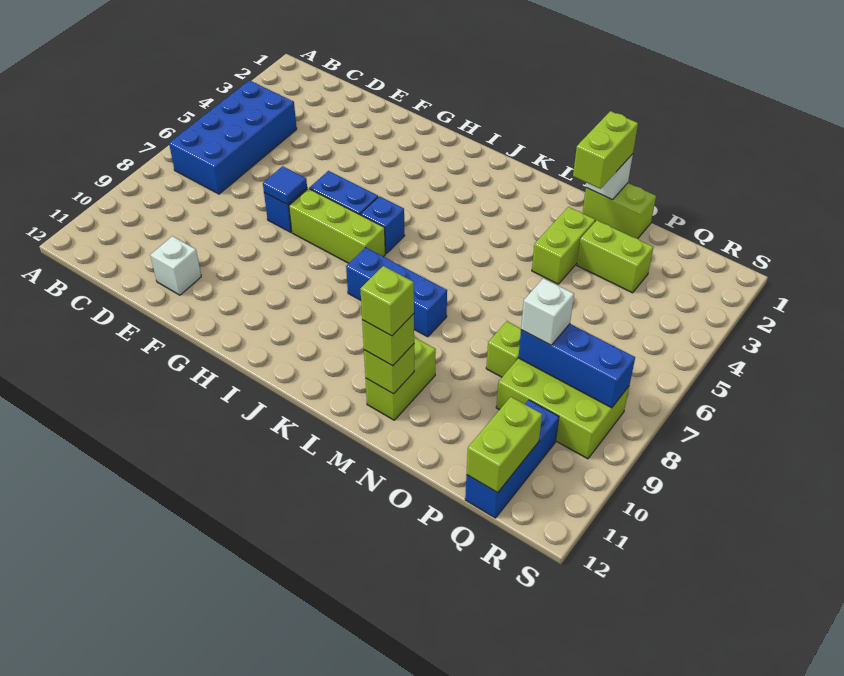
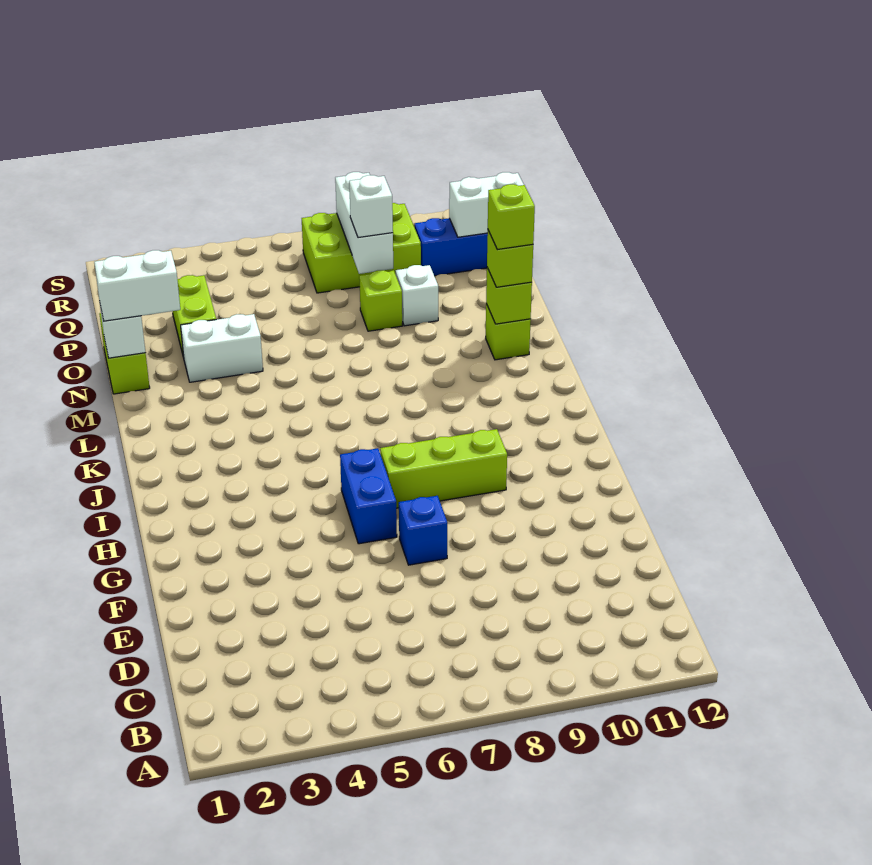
blue 2x4 brick [169,80,297,194] -> none
white 1x1 brick [150,236,201,295] -> white 1x1 brick moved to [396,265,438,326]
blue 1x1 tile [263,166,307,205] -> none
lime 1x3 brick [289,189,385,263] -> lime 1x3 brick turned to [380,429,507,508]
blue 1x1 brick [361,196,405,253] -> none
blue 1x3 brick [346,248,447,337] -> none
lime 1x2 brick [365,337,436,420] -> lime 1x1 brick [486,304,531,360]
lime 1x2 brick [573,111,638,189] -> white 1x2 brick [94,250,180,321]
lime 1x2 brick [532,207,595,284] -> white 1x2 brick [181,314,263,382]
lime 2x3 brick [496,358,629,459] -> lime 2x3 brick turned to [302,203,421,293]
blue 1x3 brick [518,324,635,408] -> white 1x3 brick [335,172,393,274]
lime 1x2 brick [467,397,542,493] -> white 1x2 brick [449,172,524,237]

